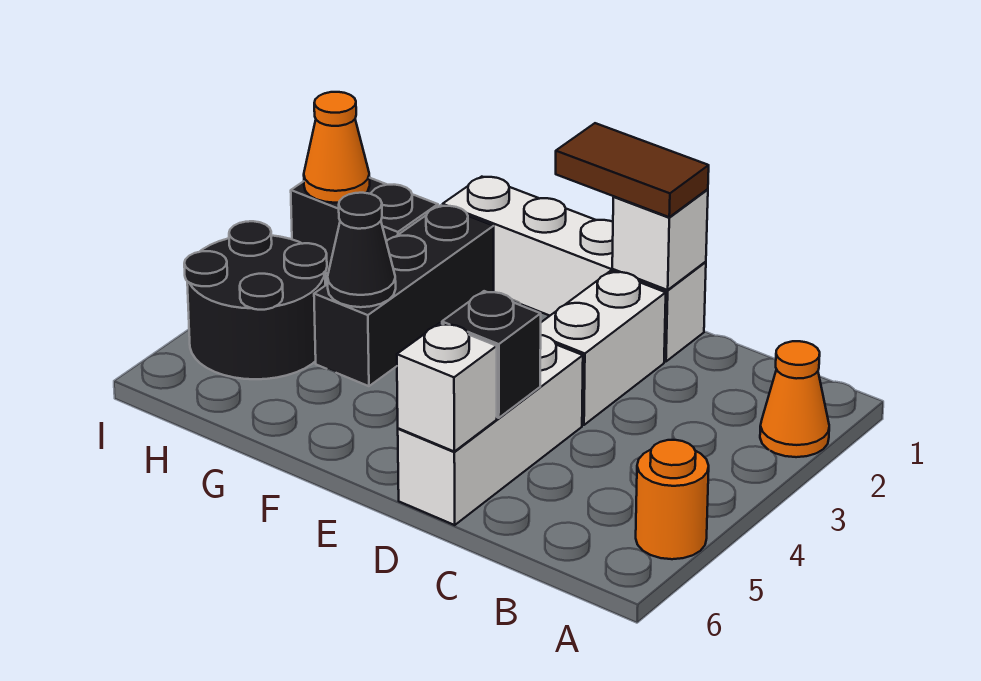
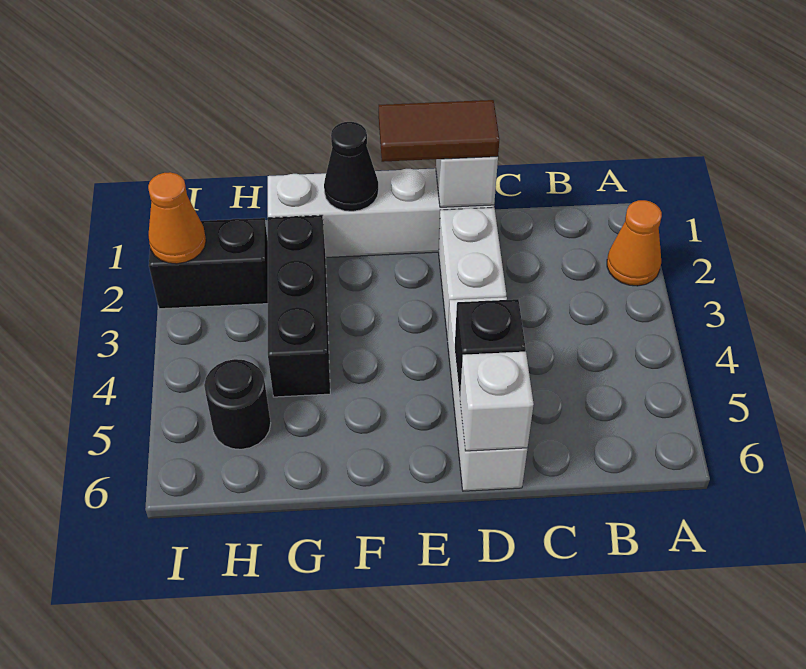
orange 1x1 round brick [636,440,709,559] -> none
black 1x1 cone [328,193,396,307] -> black 1x1 cone moved to [324,122,378,211]
black 2x2 round brick [184,221,327,379] -> black 1x1 round brick [204,359,271,449]

